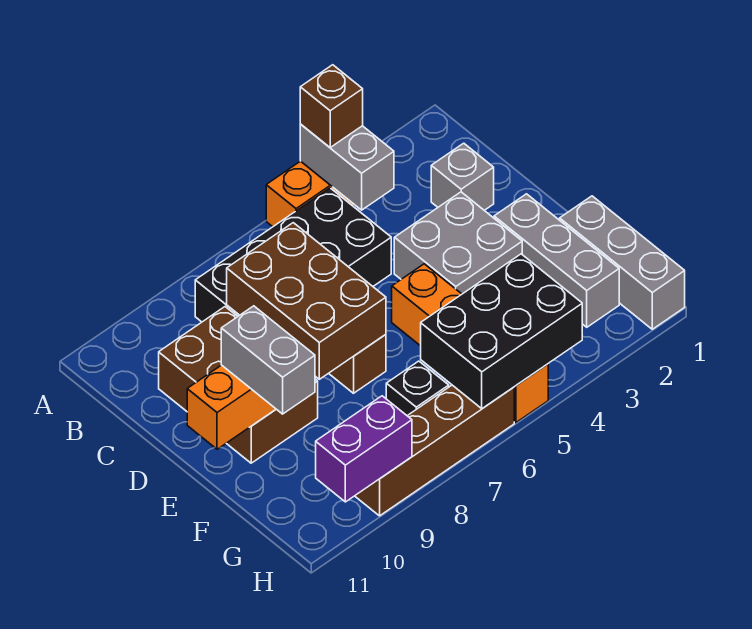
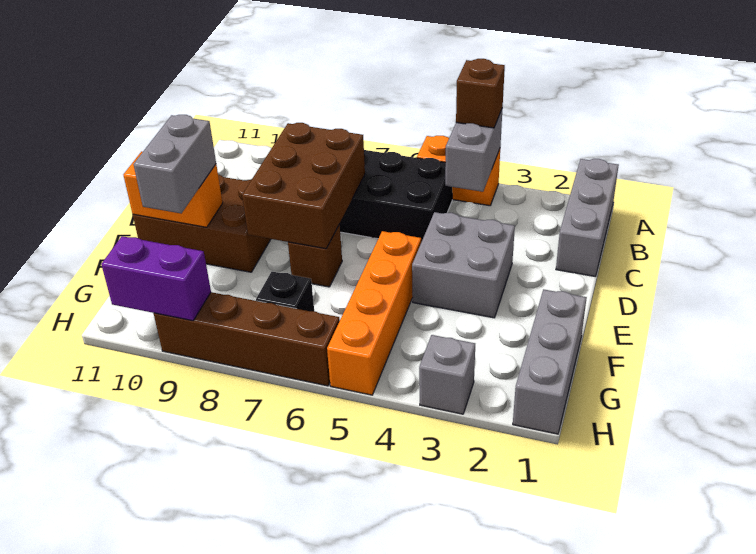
grey 1x1 brick [431,143,494,210] -> grey 1x1 brick moved to [419,335,475,414]
brown 2x3 brick [159,307,318,463] -> brown 2x3 brick turned to [133,175,271,272]
grey 1x3 brick [494,194,619,327] -> grey 1x3 brick moved to [556,159,619,276]
black 2x3 brick [421,254,582,409] -> none

